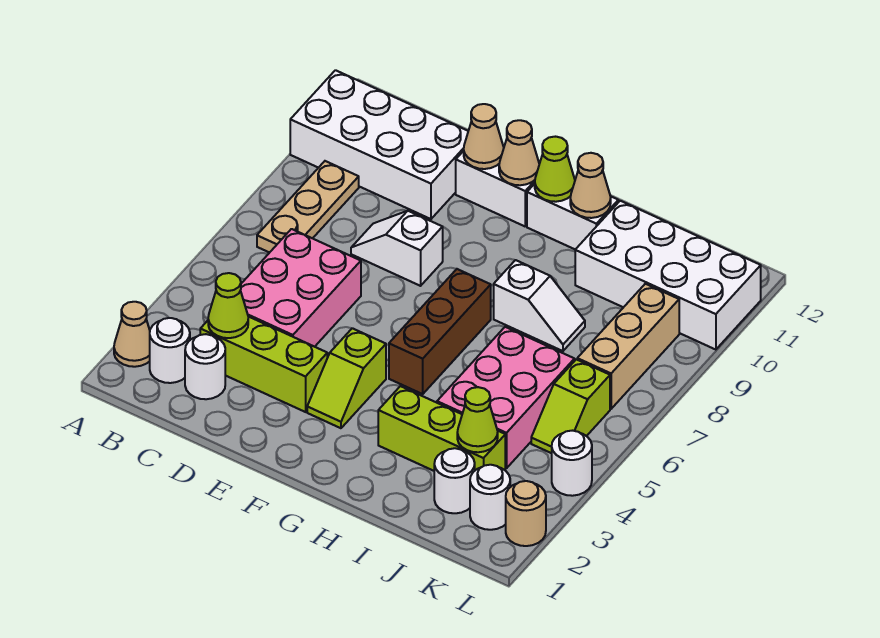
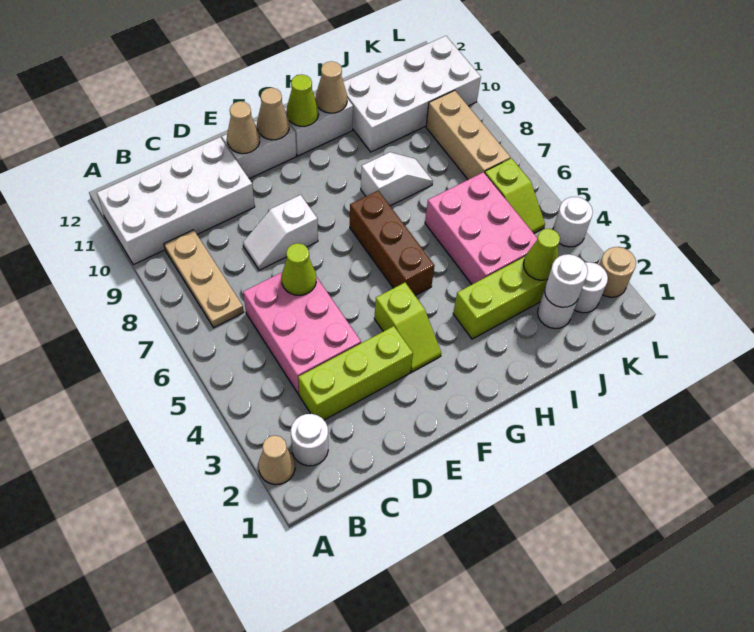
white 1x1 round brick [185,334,225,399] -> white 1x1 round brick moved to [545,254,588,307]
lime 1x1 cone [208,273,248,338] -> lime 1x1 cone moved to [281,243,316,295]

